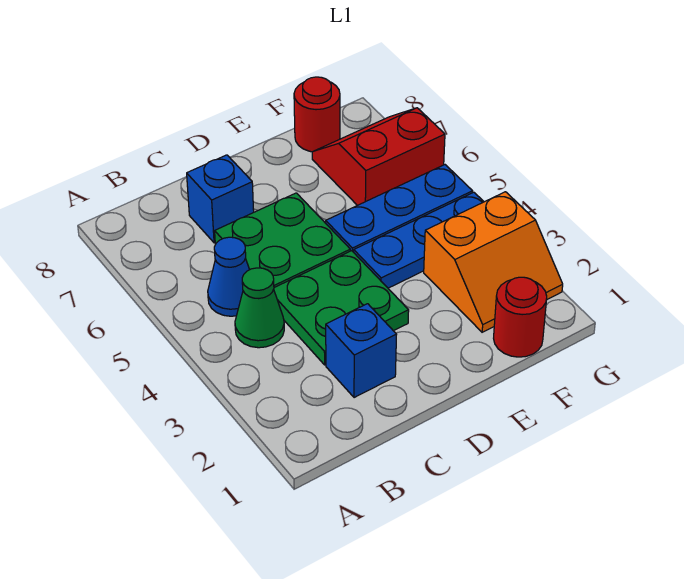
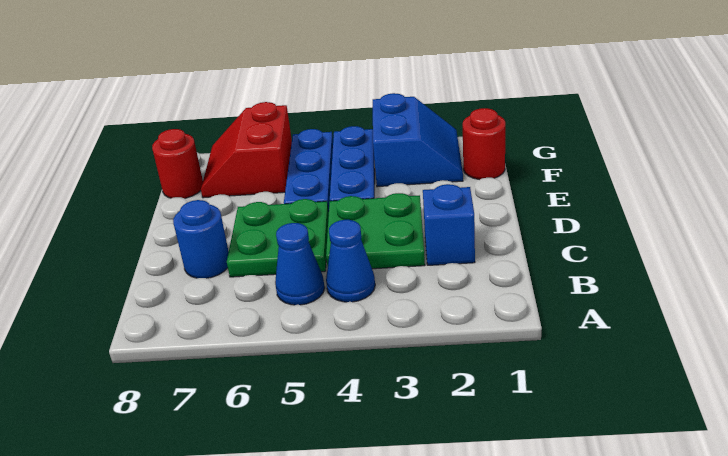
green 1x1 cone [235,268,284,348] -> blue 1x1 cone [326,220,375,302]
blue 1x1 brick [187,155,254,243] -> blue 1x1 round brick [173,200,229,278]
orange 2x2 slope [424,192,563,332] -> blue 2x2 slope [373,93,463,187]

